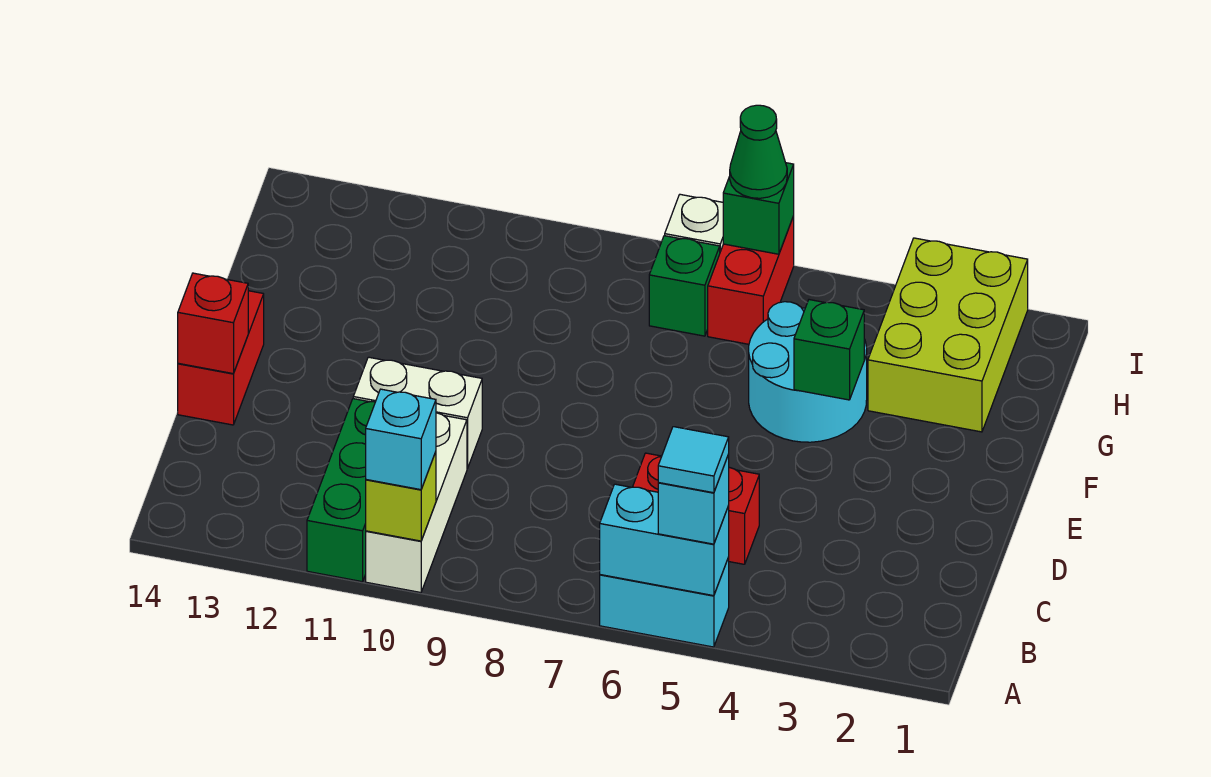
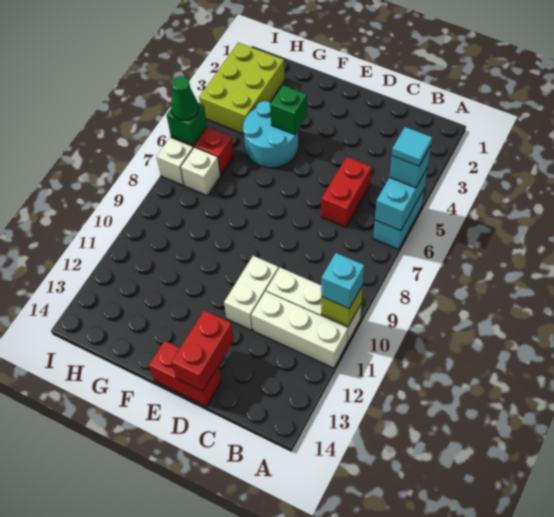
green 1x3 brick [307,399,375,582] -> white 1x3 brick [251,291,348,368]
red 1x1 brick [178,273,248,374] -> red 1x2 brick [172,311,234,391]
lime 2x3 brick [868,238,1028,432] -> lime 2x3 brick turned to [199,43,285,134]
green 1x1 brick [649,236,720,336] -> white 1x1 brick [181,147,220,195]

